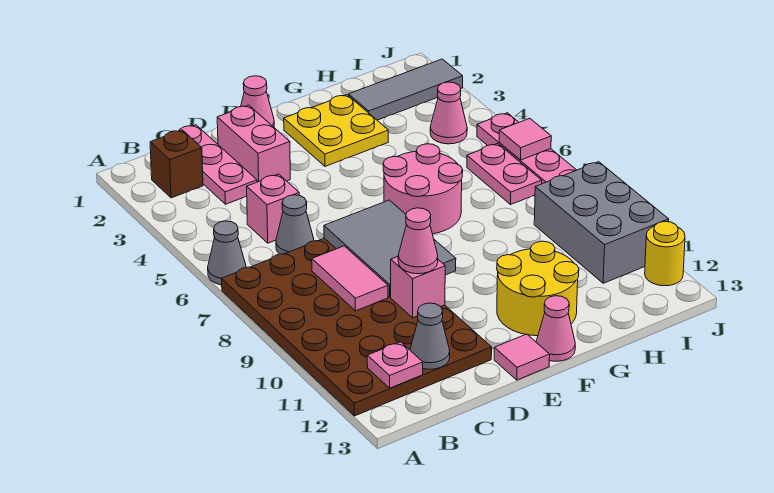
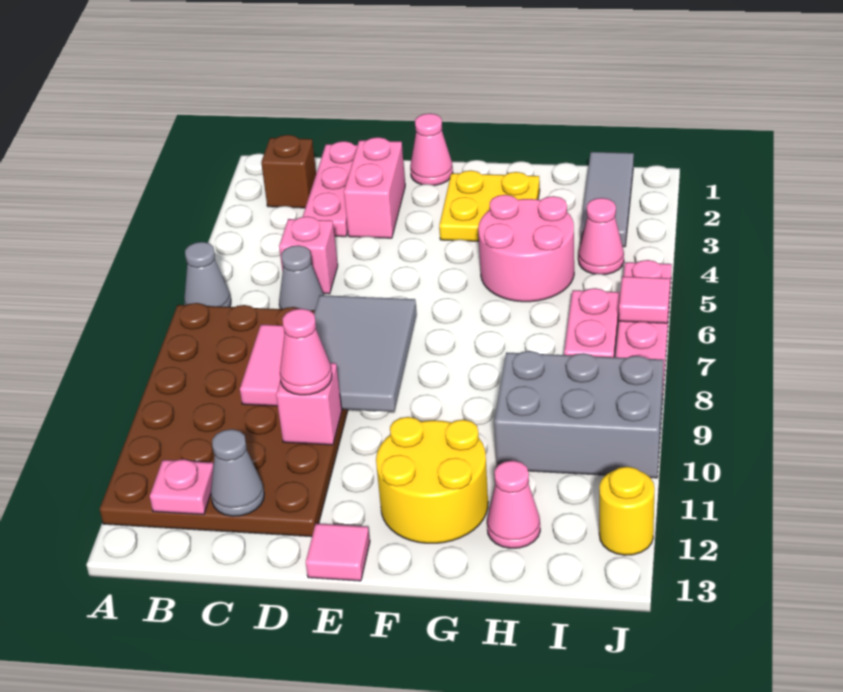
pink 2x2 round brick [383,144,463,234] -> pink 2x2 round brick moved to [478,195,574,302]
pink 1x1 cone [536,296,575,361] -> pink 1x1 cone moved to [487,461,540,548]
grey 1x3 tile [349,59,463,120] -> grey 1x3 tile turned to [580,152,634,247]
grey 2x3 brick [534,162,669,283] -> grey 2x3 brick turned to [495,351,664,478]

